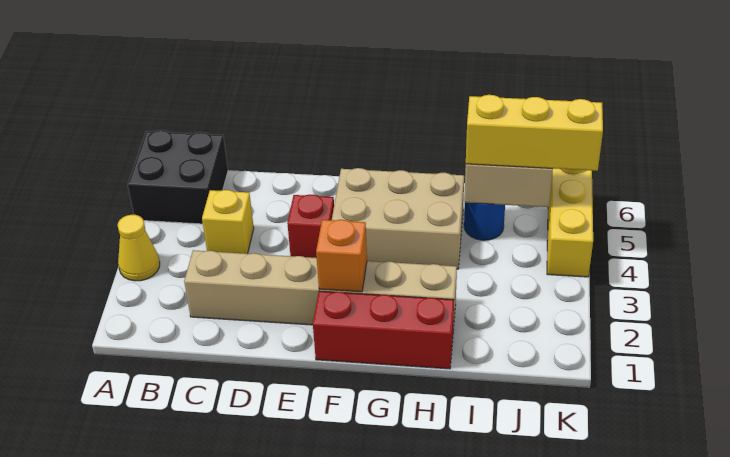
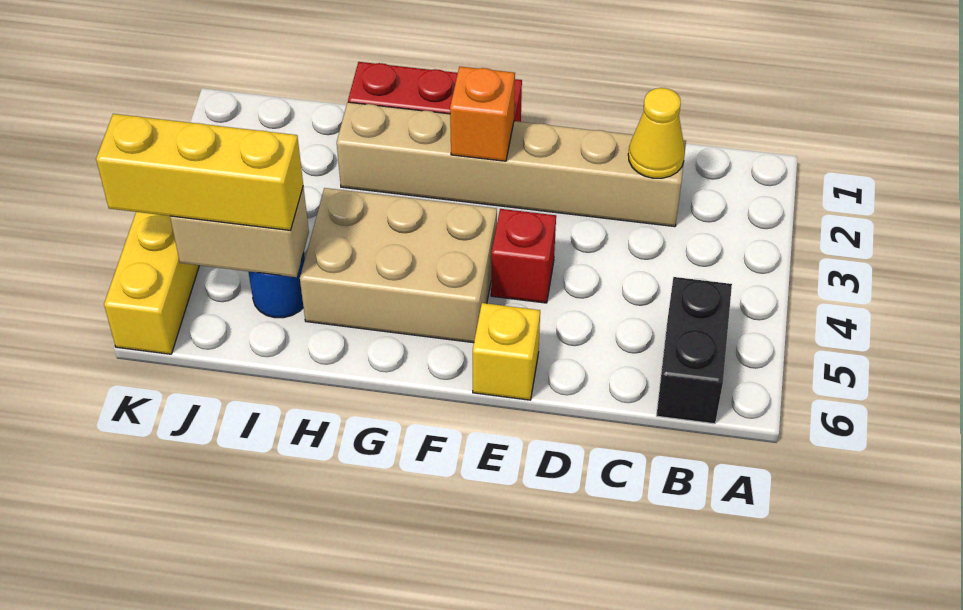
yellow 1x1 cone [118,215,160,281] -> yellow 1x1 cone moved to [628,88,685,178]
black 2x2 brick [128,130,228,224] -> black 1x2 brick [656,277,732,424]
yellow 1x1 brick [202,190,254,254] -> yellow 1x1 brick moved to [473,303,540,400]

